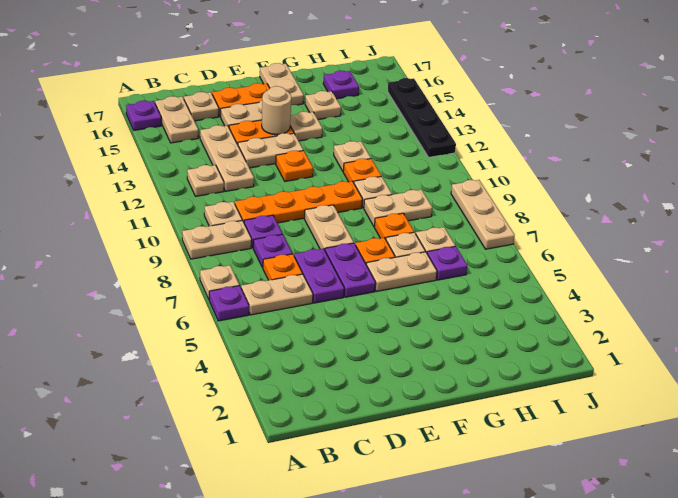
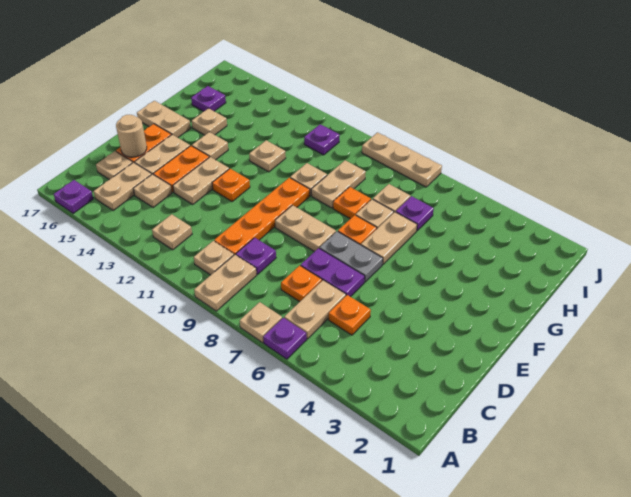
tan 1x2 plate [155,96,198,143] -> tan 1x2 plate turned to [94,162,152,210]
purple 1x1 plate [253,234,292,268] -> purple 1x1 plate moved to [304,124,340,155]
tan 1x3 plate [200,125,254,191] -> tan 1x1 plate [133,174,172,207]
purple 1x2 plate [325,243,376,297] -> grey 1x2 plate [320,231,383,282]
tan 1x1 round brick [262,86,291,135] -> tan 1x1 round brick moved to [116,115,147,157]
orange 1x1 plate [343,159,381,183] -> orange 1x1 plate moved to [329,295,371,335]
black 1x4 plate [388,78,456,157] -> none

